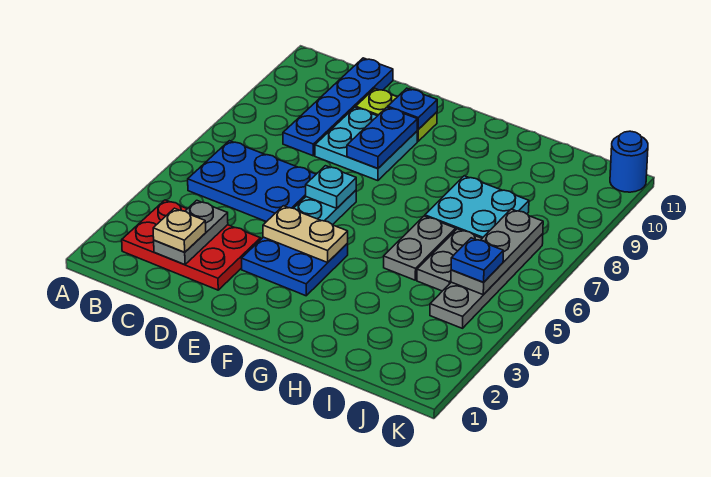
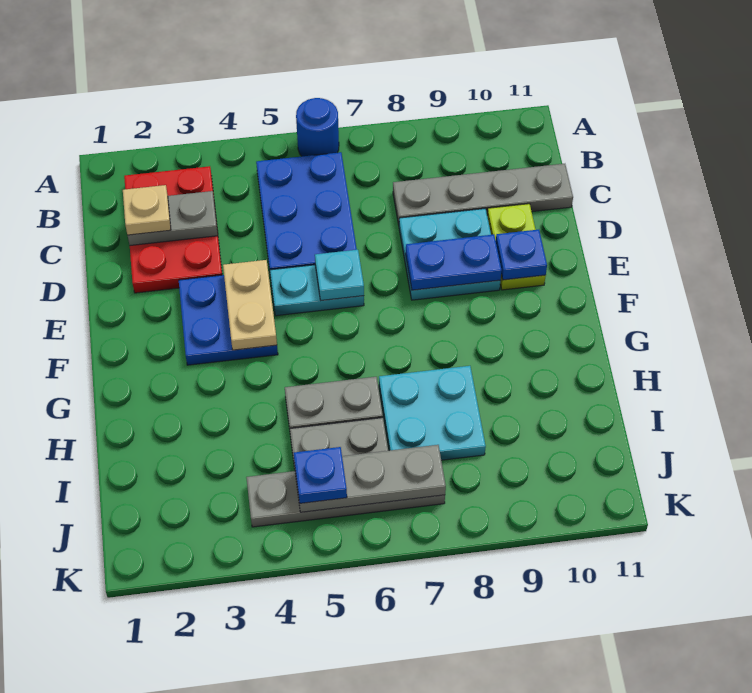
blue 1x4 plate [283,58,393,156] -> grey 1x4 plate [393,164,573,225]
blue 1x1 round brick [610,131,648,192] -> blue 1x1 round brick moved to [296,98,339,156]

